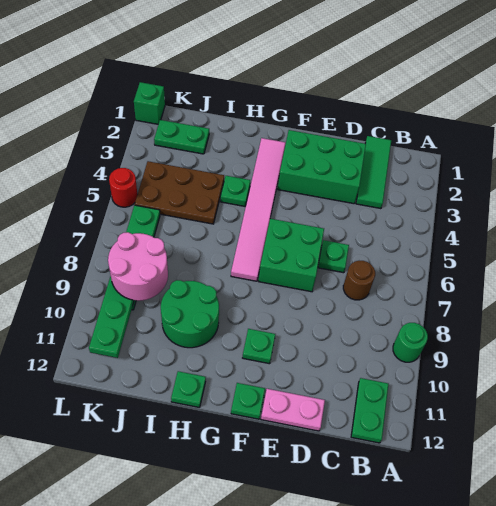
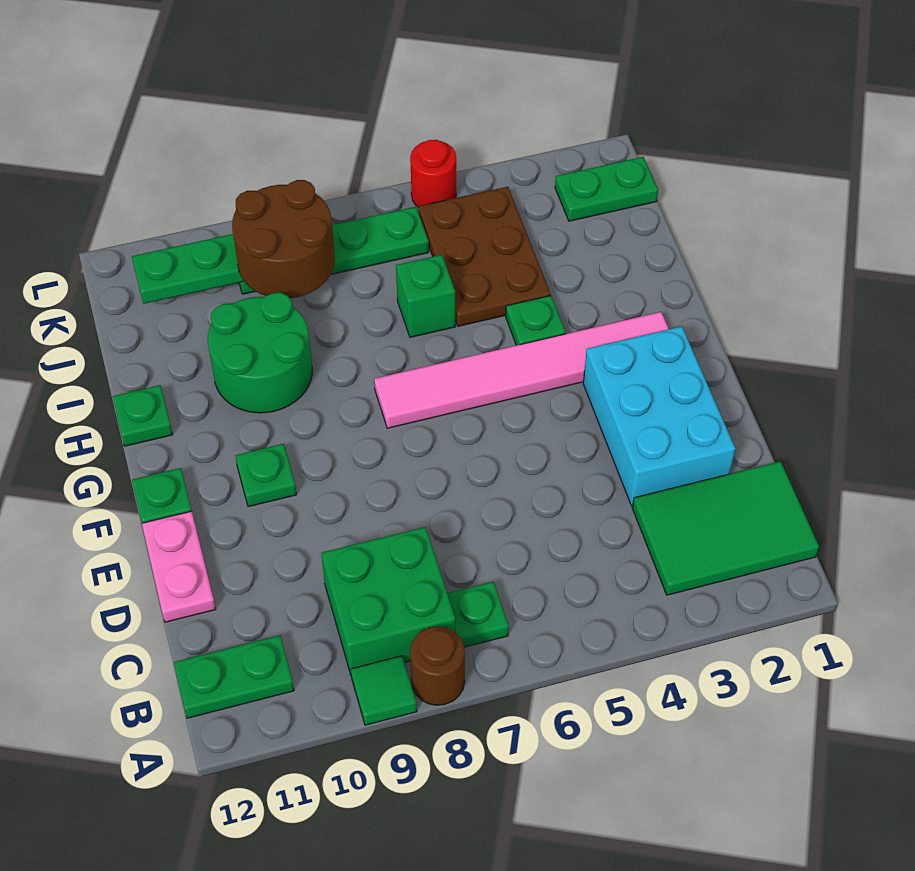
green 1x1 round brick [393,323,428,362] -> green 1x1 tile [351,656,417,725]
green 1x3 tile [356,136,391,209] -> green 2x3 tile [632,461,819,595]
brown 1x1 round brick [343,261,375,300] -> brown 1x1 round brick moved to [410,627,465,705]
green 2x3 brick [278,130,366,204] -> cyan 2x3 brick [583,326,736,506]
green 1x1 plate [318,240,349,273] -> green 1x1 plate moved to [447,582,509,647]
green 2x2 brick [259,219,324,292] -> green 2x2 brick moved to [321,527,455,674]
green 1x2 plate [154,120,209,154] -> green 1x2 plate turned to [555,157,658,221]
pink 2x2 round brick [108,232,168,301] -> brown 2x2 round brick [232,180,335,298]
green 1x1 brick [134,82,165,124] -> green 1x1 brick moved to [396,255,455,337]

